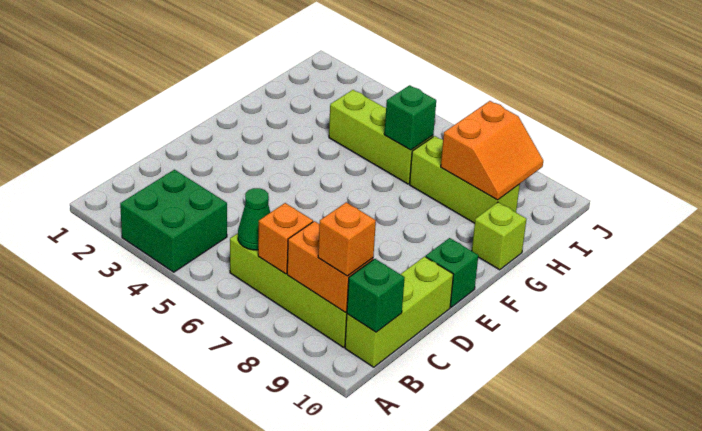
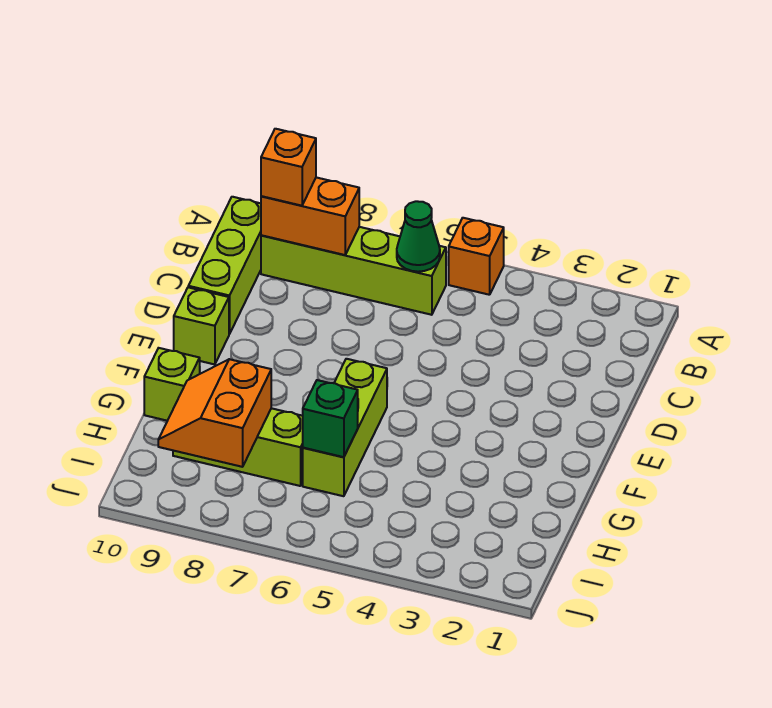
green 2x2 brick [120,170,227,272] -> none
orange 1x1 brick [258,203,313,274] -> orange 1x1 brick moved to [449,218,504,295]
green 1x1 brick [347,259,405,332] -> none
green 1x1 brick [426,238,478,307] -> lime 1x1 brick [174,287,229,364]
lime 1x3 brick [329,90,433,184] -> lime 1x3 brick turned to [303,359,387,496]

